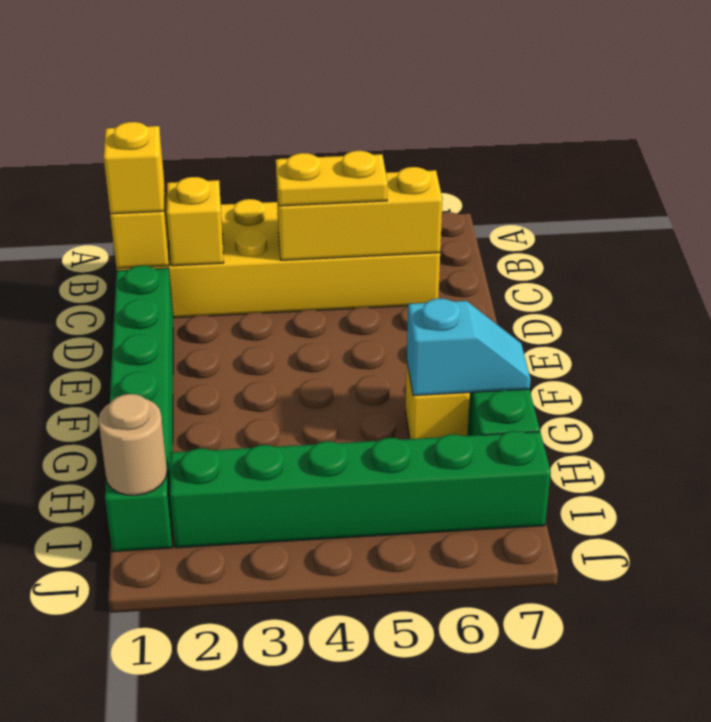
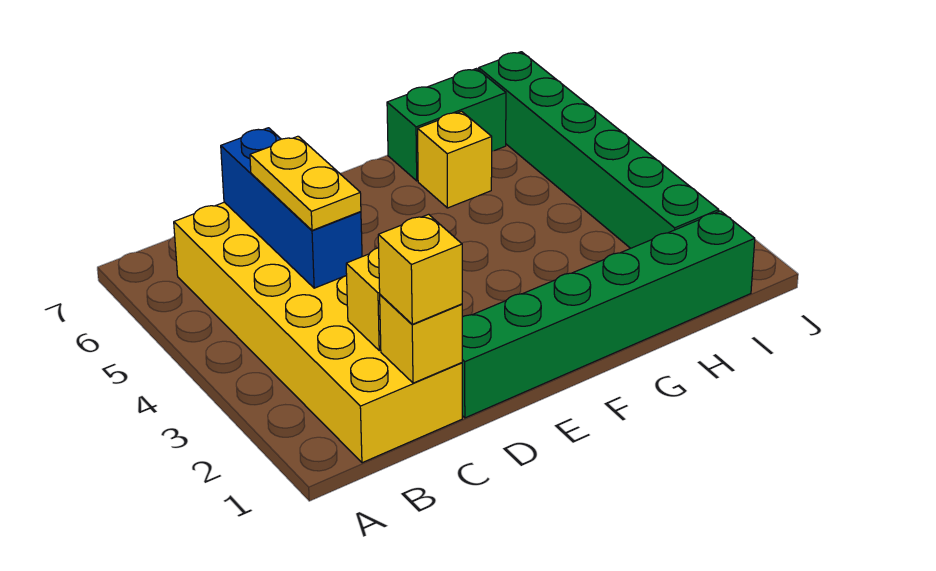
yellow 1x3 brick [276,167,442,260] -> blue 1x3 brick [221,128,362,288]
cyan 1x2 slope [407,298,531,396] -> none
tan 1x1 round brick [98,394,167,495] -> none

